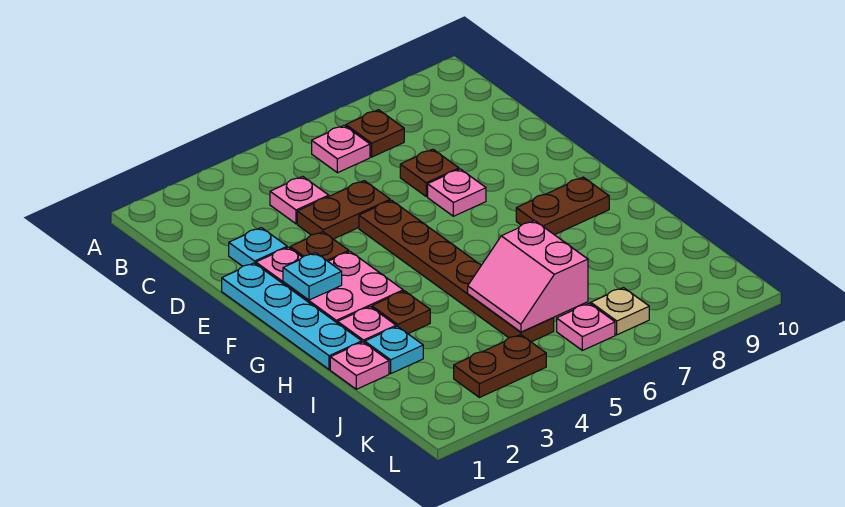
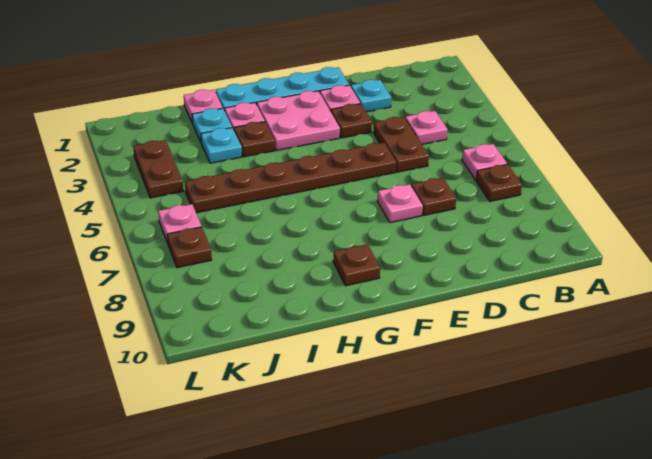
cyan 1x1 plate [283,253,342,300] -> cyan 1x1 plate moved to [201,128,242,163]
brown 1x2 plate [516,177,609,235] -> brown 1x1 plate [333,244,380,286]
pink 2x2 slope [468,221,588,332] -> none
tan 1x1 plate [591,288,649,335] -> brown 1x1 plate [167,227,212,268]

